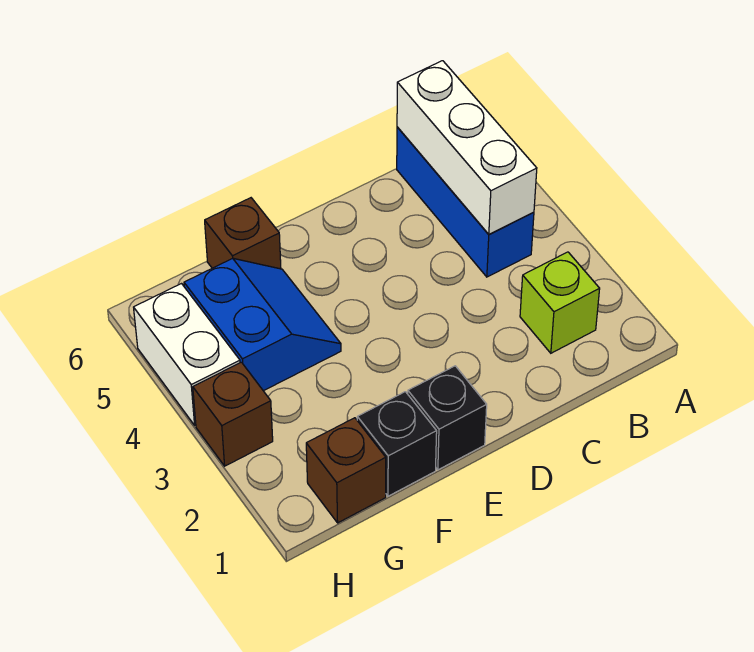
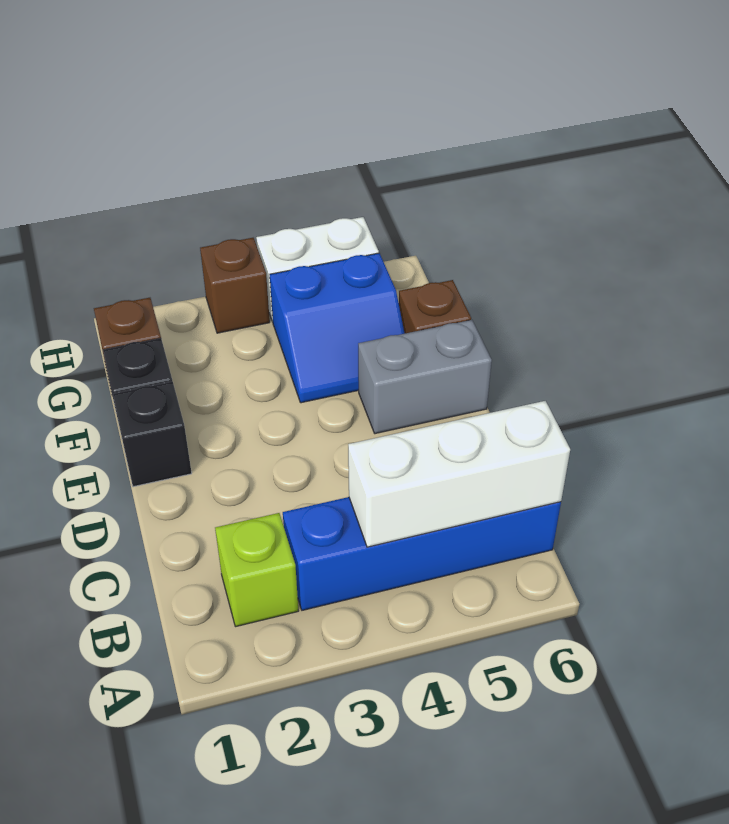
blue 1x3 brick [397,127,534,277] -> blue 1x4 brick [283,497,561,610]
none -> grey 1x2 brick [358,320,492,434]

